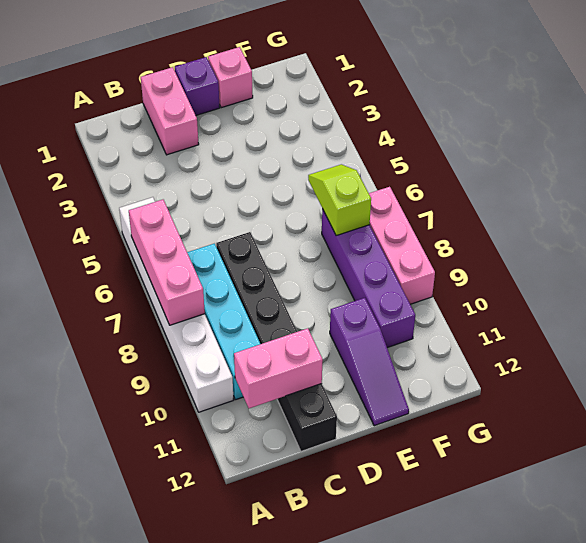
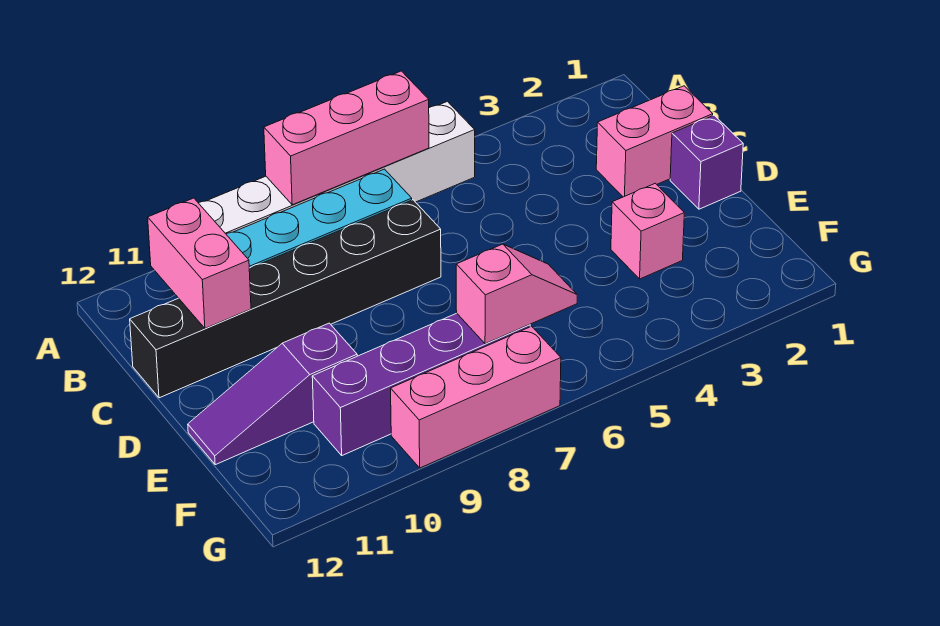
pink 1x1 brick [208,47,253,108] -> pink 1x1 brick moved to [611,183,684,279]
lime 1x2 slope [308,164,371,236] -> pink 1x2 slope [456,244,577,344]

